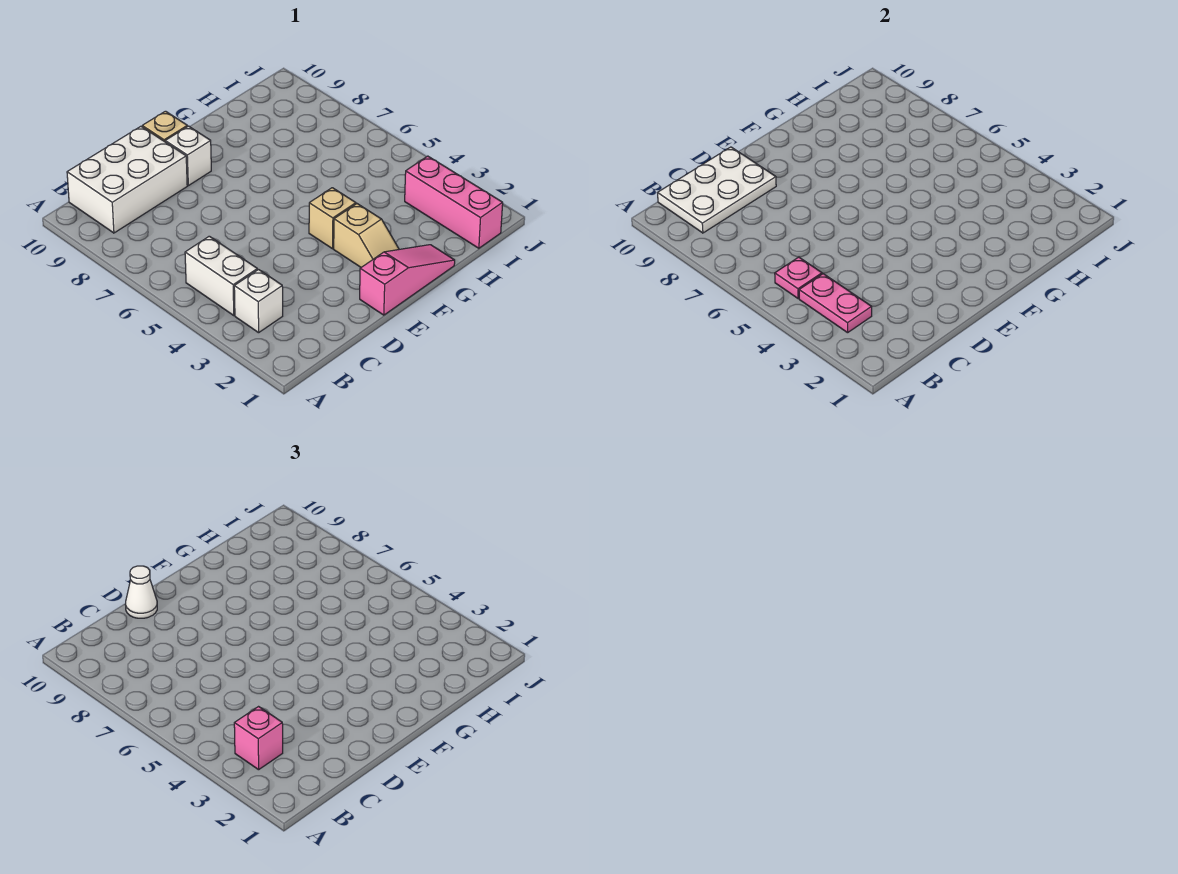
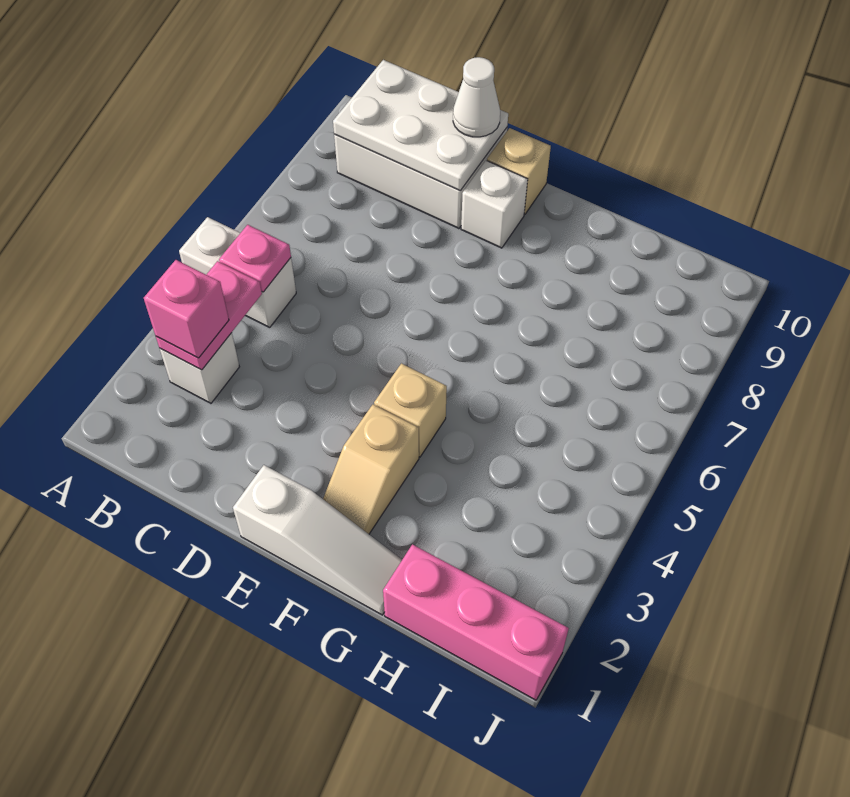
white 1x2 brick [185,236,257,315] -> white 1x2 brick turned to [179,217,296,327]
pink 1x3 slope [360,245,455,315] -> white 1x3 slope [233,465,402,615]
pink 1x3 brick [405,156,503,248] -> pink 1x3 brick turned to [383,544,569,700]

